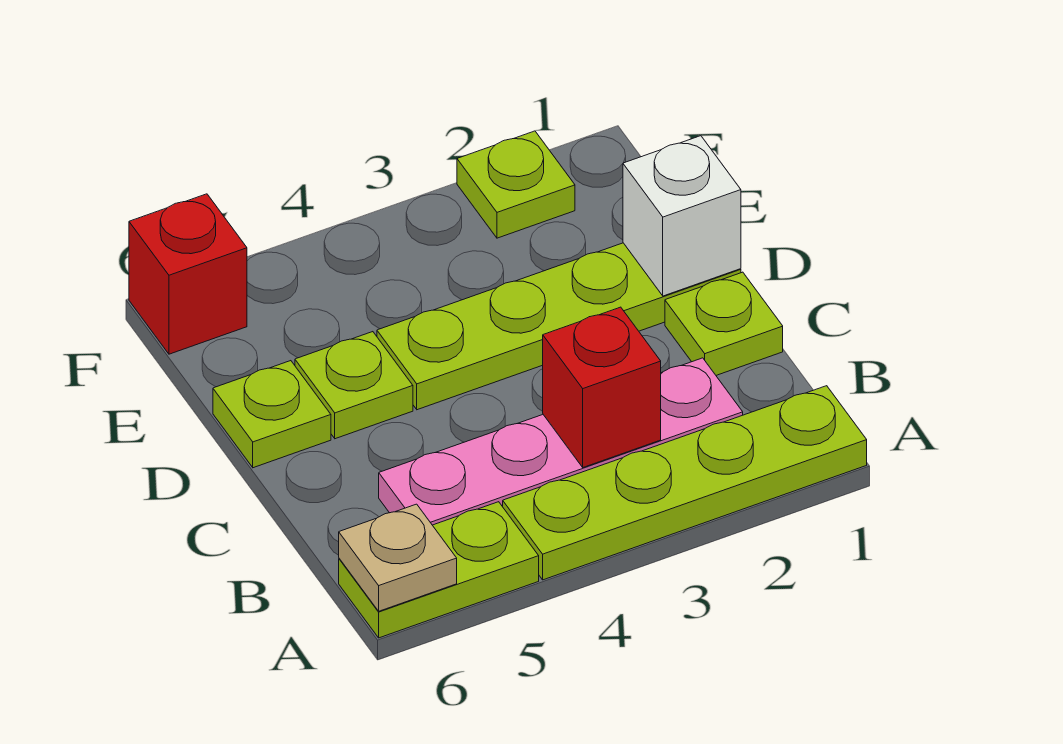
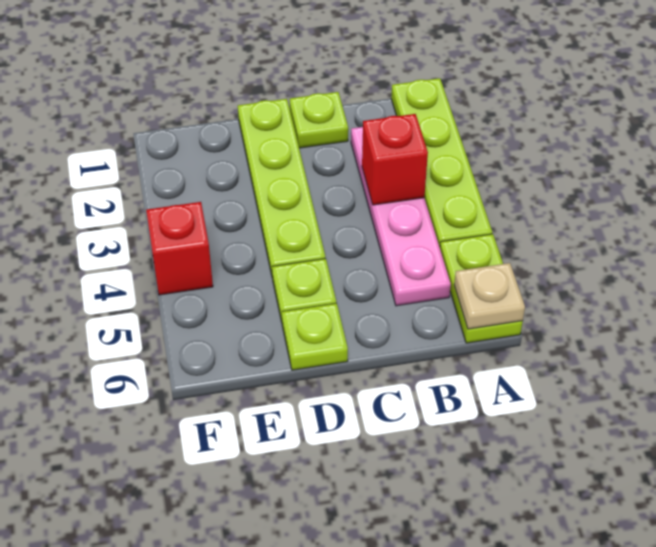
white 1x1 brick [623,136,741,296] -> none
lime 1x1 plate [457,131,575,238] -> none
red 1x1 brick [129,194,247,354] -> red 1x1 brick moved to [146,202,213,295]

